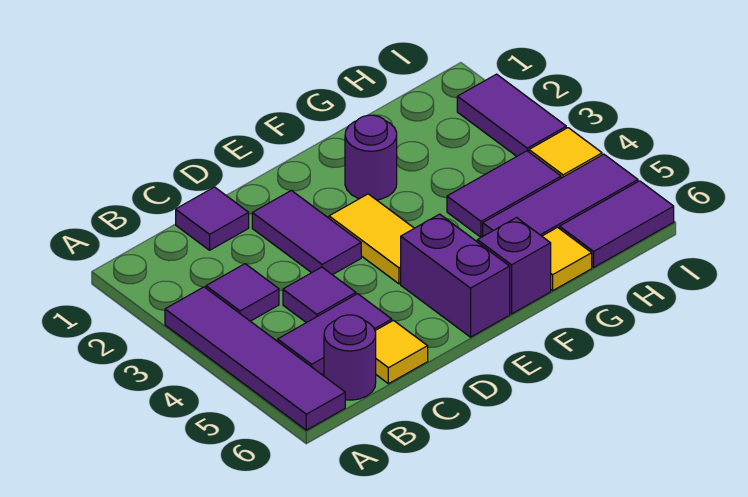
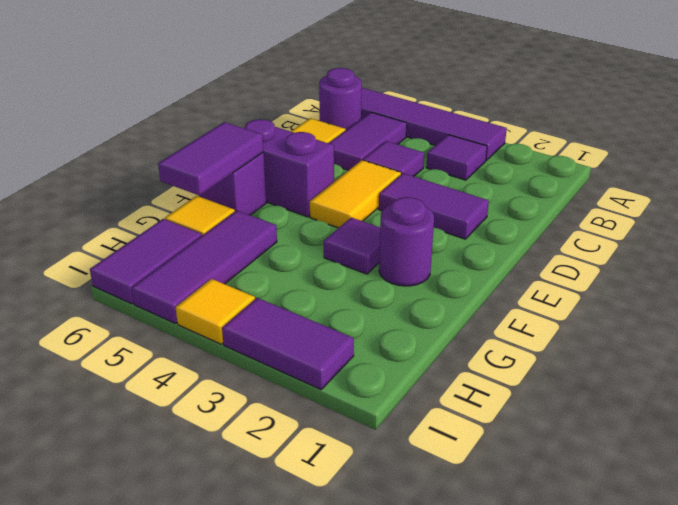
purple 1x1 tile [176,187,249,250] -> purple 1x1 tile moved to [324,217,380,274]
yellow 1x2 tile [329,194,414,284] -> yellow 1x2 tile turned to [310,160,401,228]
purple 1x2 tile [447,151,561,237] -> purple 1x2 tile moved to [158,122,264,195]

